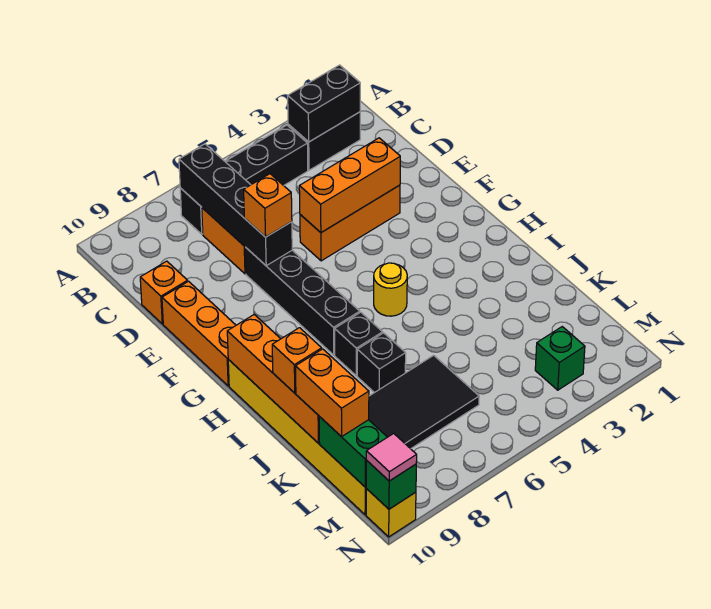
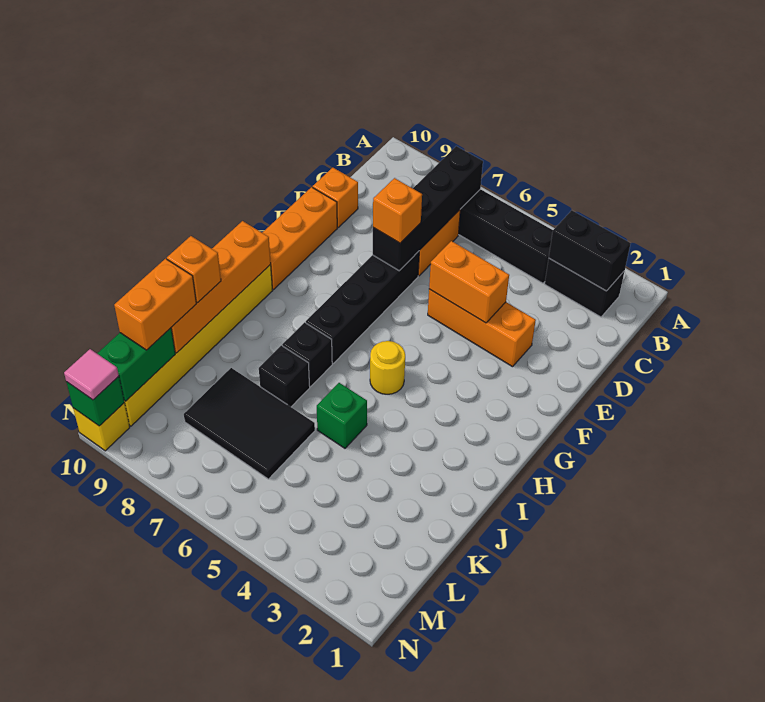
orange 1x3 brick [299,138,400,233] -> orange 1x2 brick [429,241,509,323]
green 1x1 brick [535,327,585,390] -> green 1x1 brick moved to [317,383,367,448]

